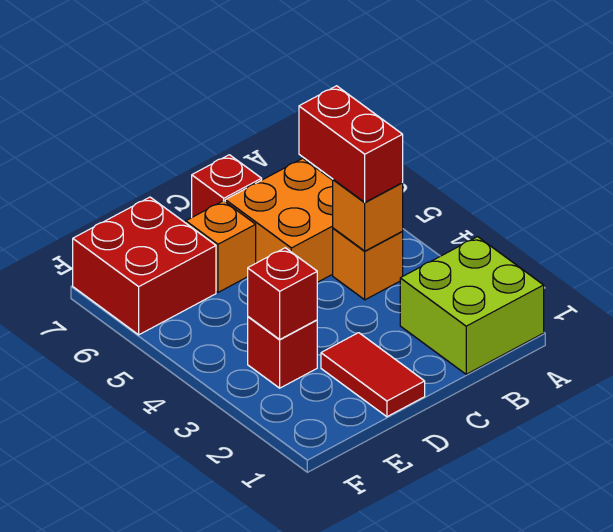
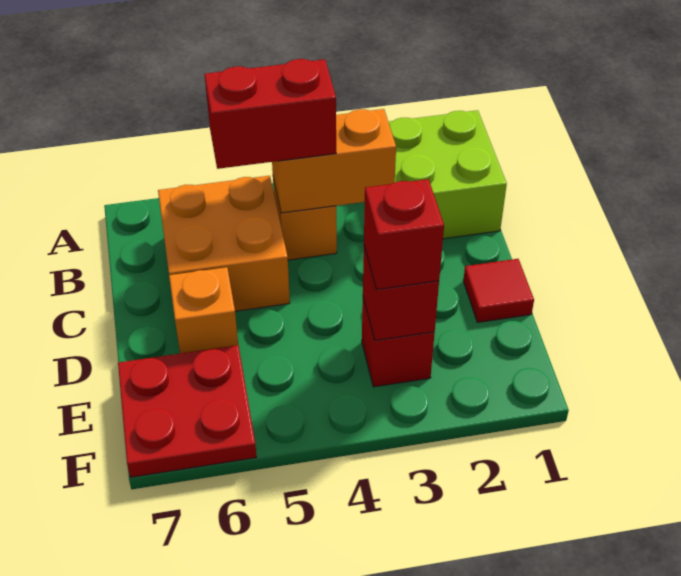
orange 1x1 brick [333,180,403,251] -> orange 1x2 brick [272,109,396,213]
red 1x1 brick [192,155,262,217] -> red 1x1 brick moved to [364,179,444,290]
red 1x2 tile [321,333,425,417] -> red 1x1 tile [463,259,534,322]
red 2x2 brick [73,197,216,335] -> red 2x2 plate [118,345,257,477]

